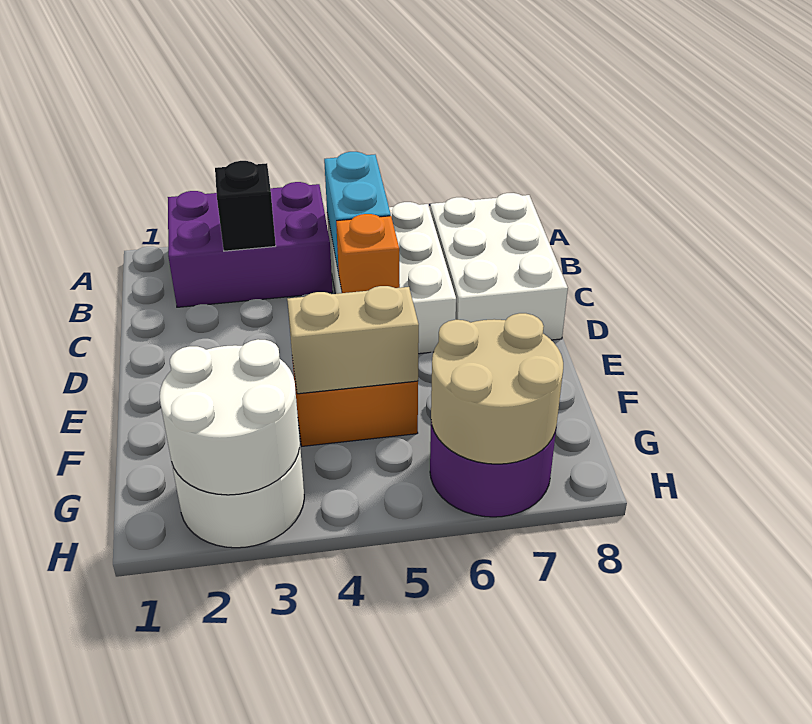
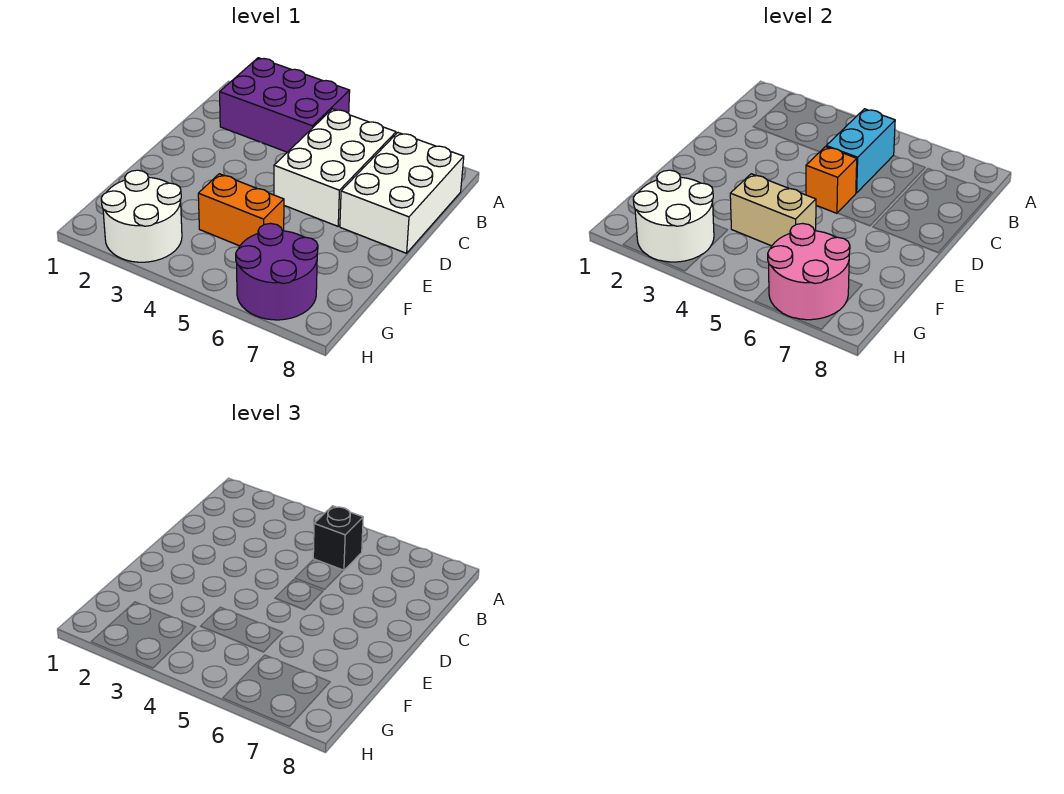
black 1x1 brick [215,161,276,251] -> black 1x1 brick moved to [313,506,363,571]
tan 2x2 round brick [431,313,563,464] -> pink 2x2 round brick [768,223,850,320]

